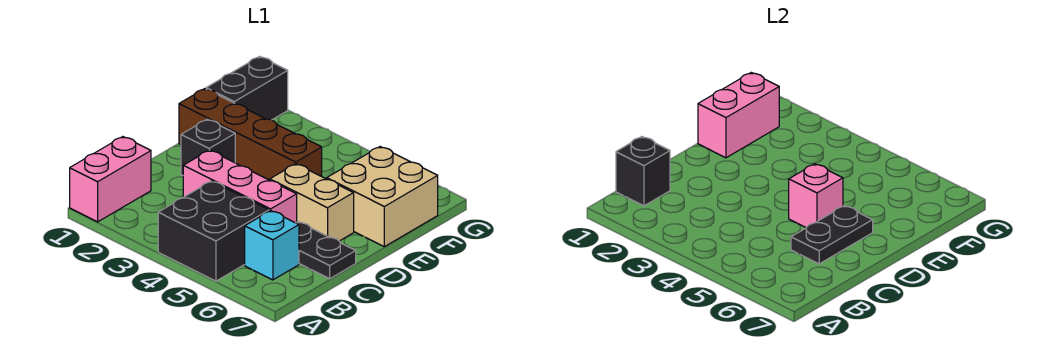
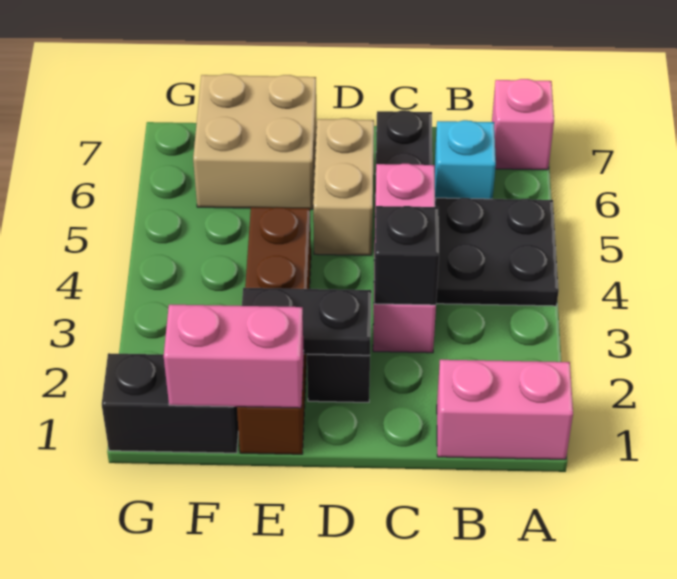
black 2x2 brick [158,181,269,281] -> black 2x2 plate [435,198,559,306]
black 1x1 brick [616,137,670,206] -> black 1x1 brick moved to [374,206,439,305]
black 1x2 plate [791,206,873,264] -> black 1x2 plate moved to [242,288,371,355]
pink 1x1 brick [789,164,843,227] -> pink 1x1 brick moved to [492,79,554,170]

